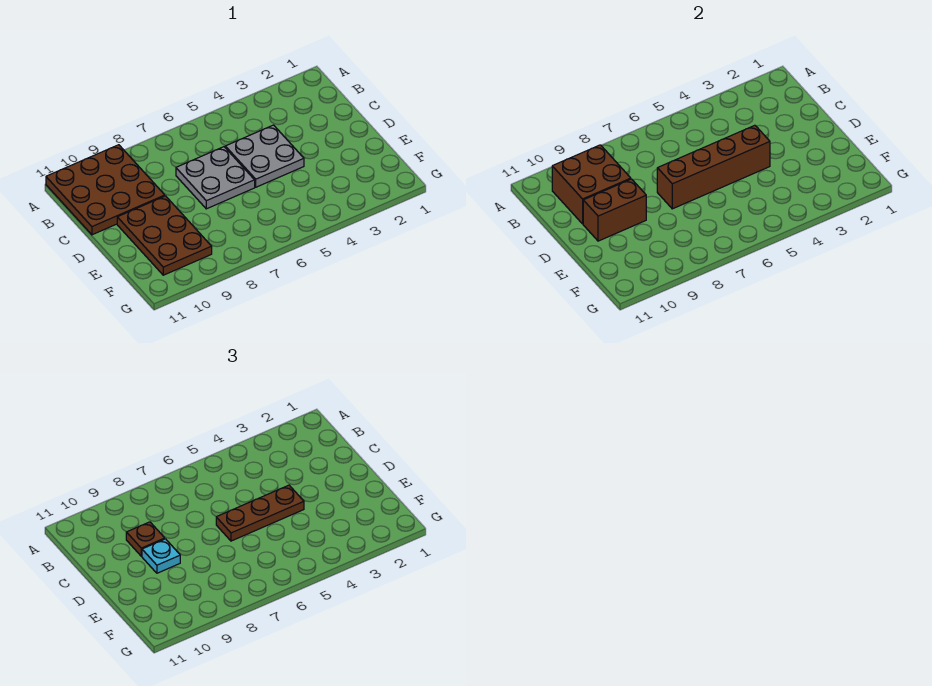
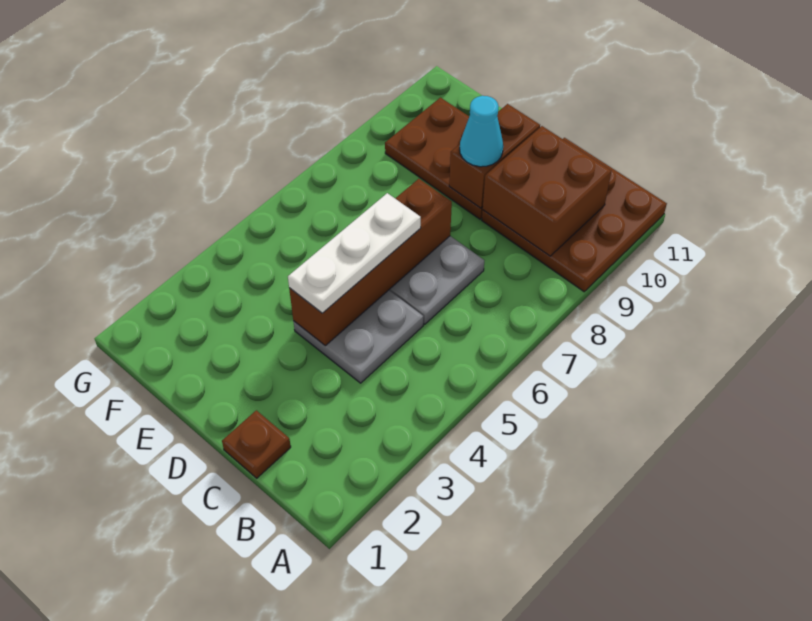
brown 1x1 plate [126,522,165,556] -> brown 1x1 plate moved to [222,410,291,478]
brown 1x3 plate [216,485,304,541] -> white 1x3 plate [288,193,421,313]
cyan 1x1 plate [142,539,180,573] -> cyan 1x1 cone [460,96,503,167]

